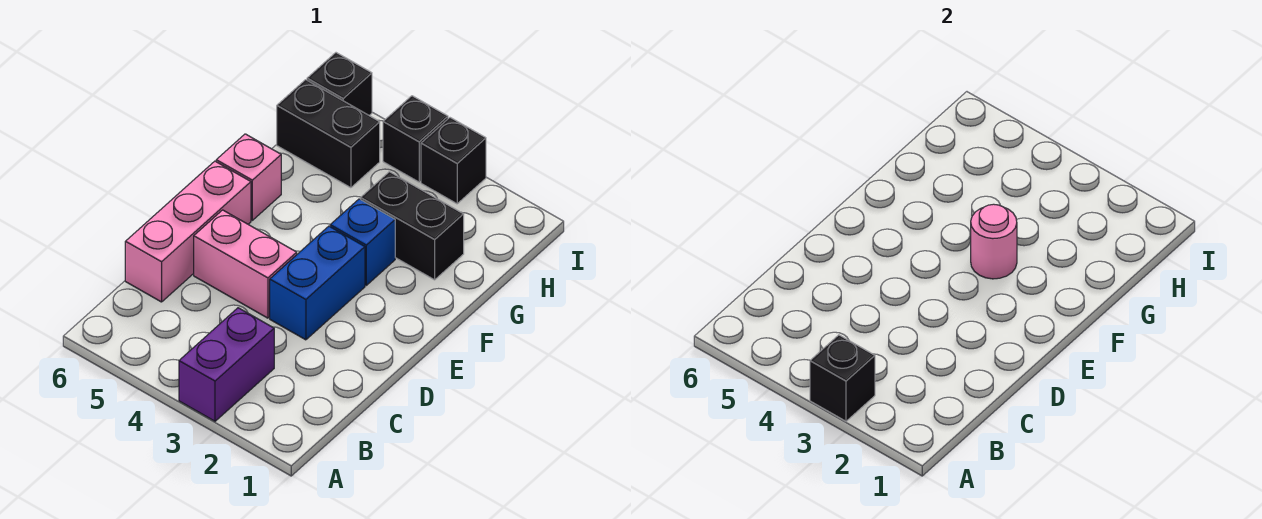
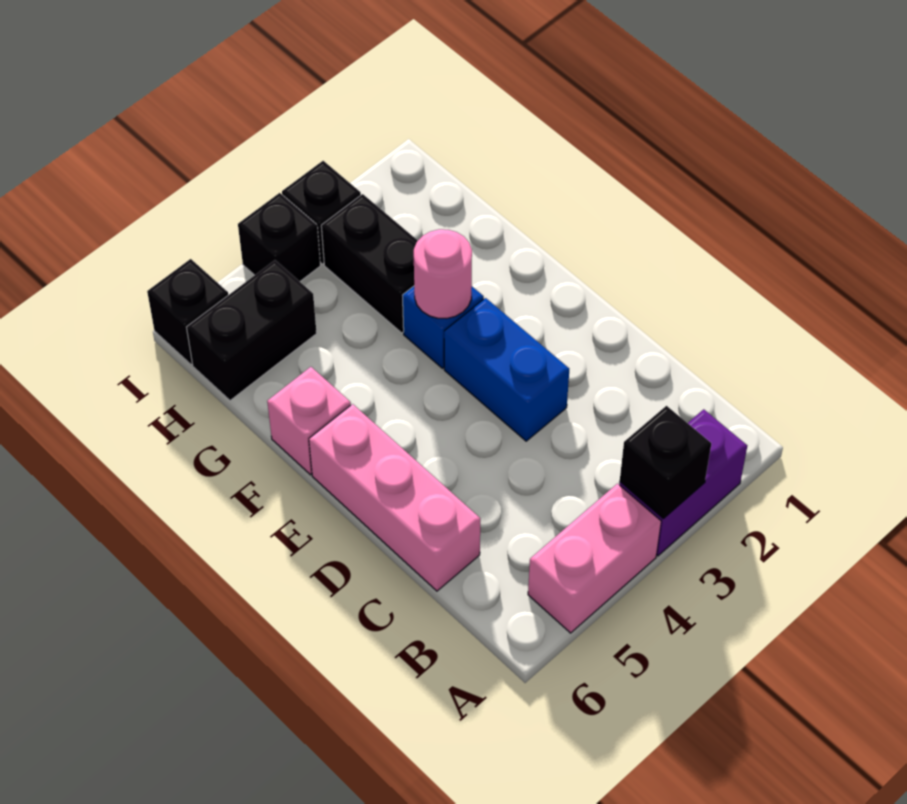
purple 1x2 brick [179,308,274,421] -> purple 1x2 brick turned to [619,409,747,556]
pink 1x2 brick [194,210,297,318] -> pink 1x2 brick moved to [528,484,661,633]
black 1x2 brick [361,172,464,280] -> black 1x2 brick turned to [321,194,418,333]

